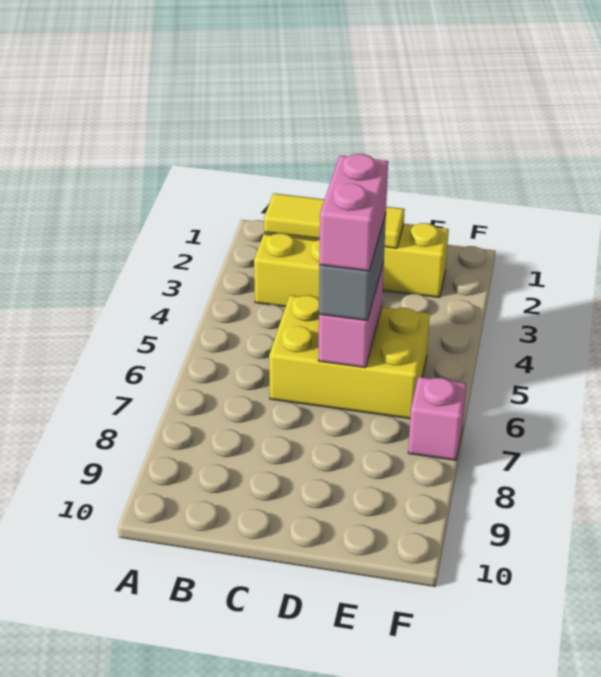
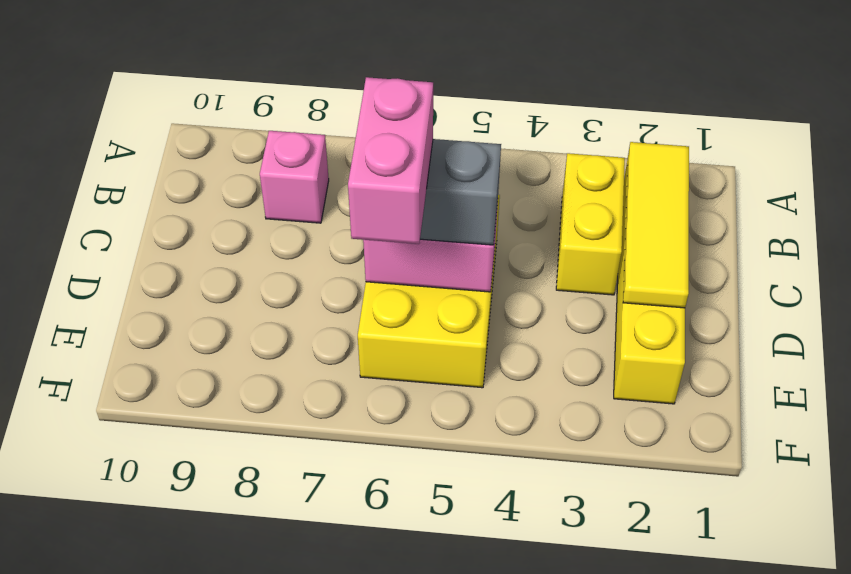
pink 1x2 brick [319,154,388,271] -> pink 1x2 brick turned to [348,77,433,244]
pink 1x1 brick [408,377,466,460] -> pink 1x1 brick moved to [260,131,329,223]

